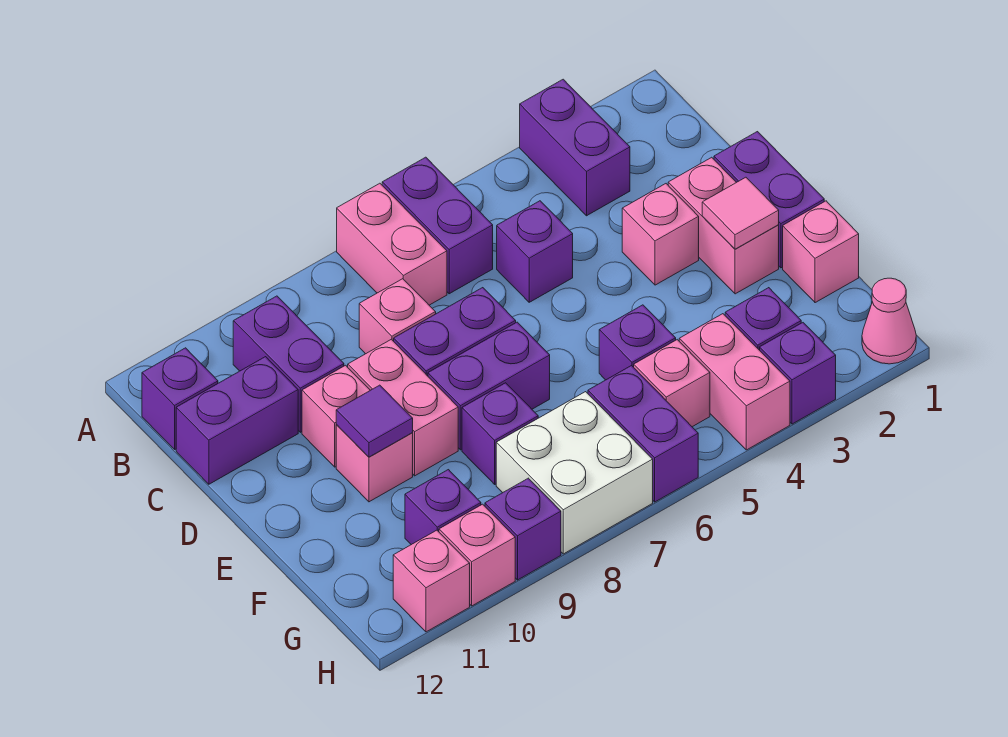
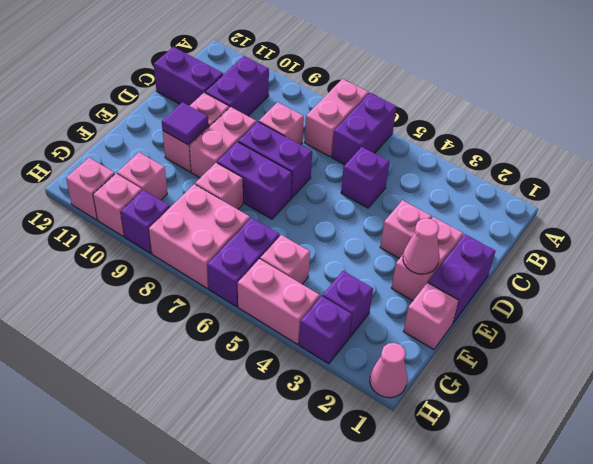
purple 1x2 brick [520,79,630,216] -> none
purple 1x1 brick [142,348,218,449] -> none
pink 1x1 tile [702,177,779,249] -> pink 1x1 cone [403,218,439,274]
purple 1x1 brick [599,305,676,380] -> none
purple 1x1 brick [462,383,538,484] -> pink 1x1 brick [195,163,243,209]
pink 1x2 brick [679,314,790,450] -> pink 1x2 brick turned to [238,259,320,344]
white 2x2 brick [496,392,653,554] -> pink 2x2 brick [149,184,250,288]
purple 1x1 brick [405,470,481,545] -> pink 1x1 brick [117,152,167,200]

